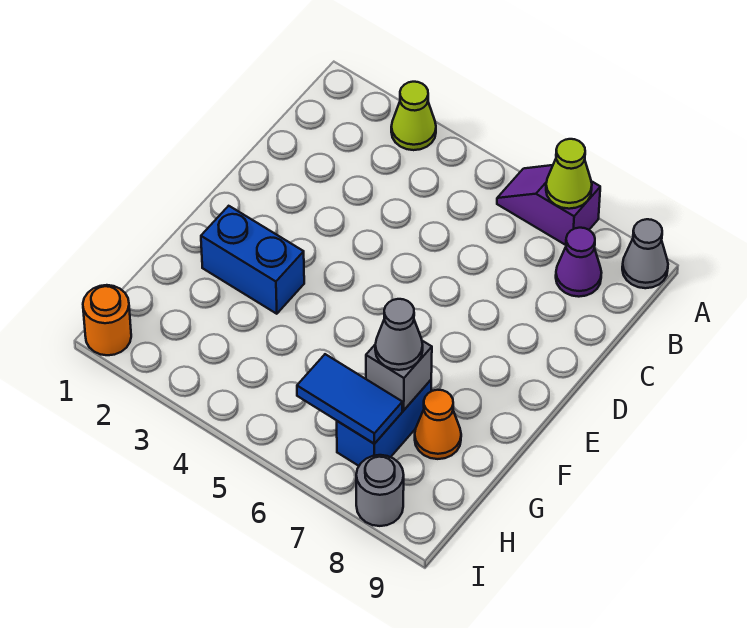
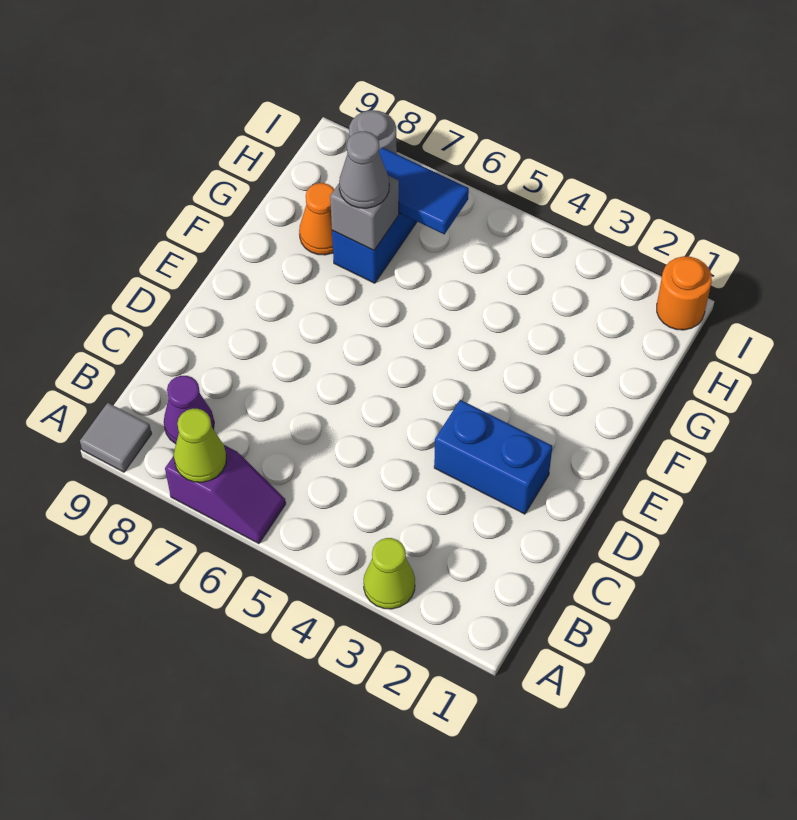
grey 1x1 cone [622,219,668,288] -> grey 1x1 tile [80,403,151,472]
blue 1x2 brick [201,206,304,314] -> blue 1x2 brick moved to [434,400,552,514]

